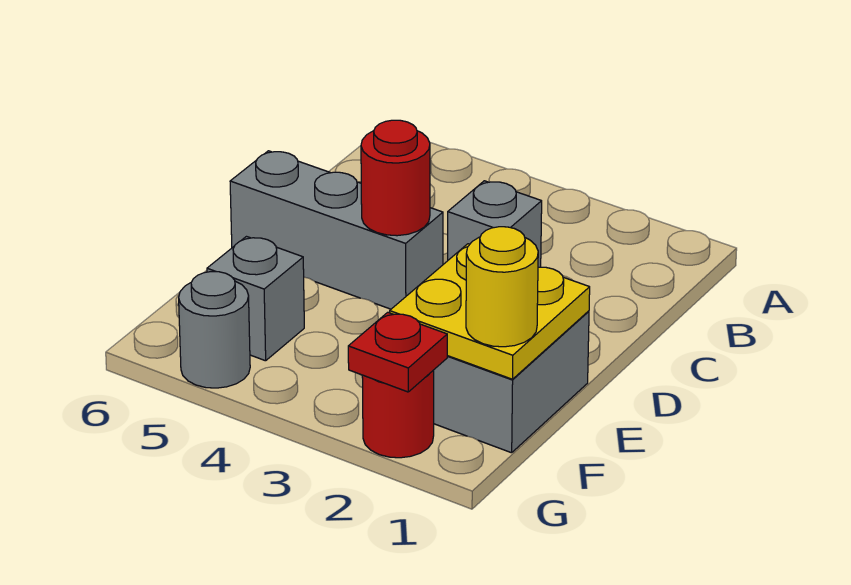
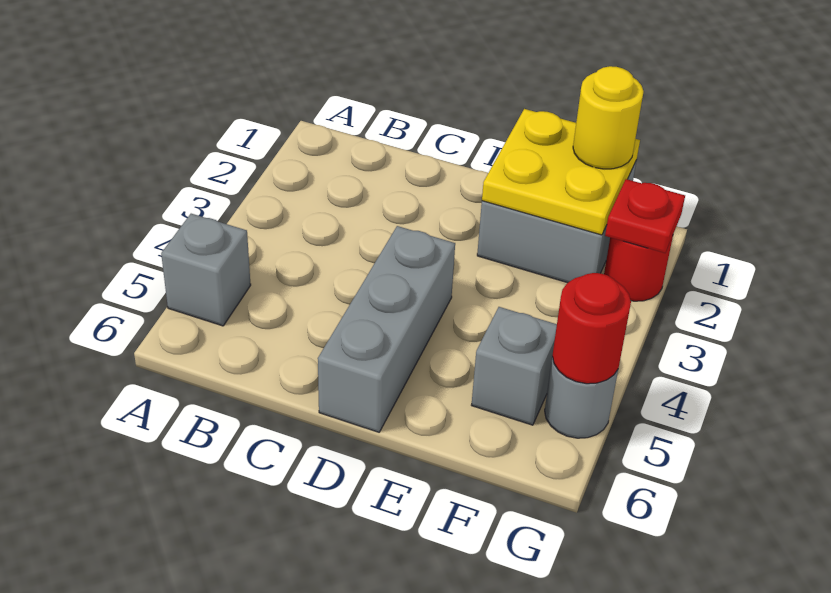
grey 1x1 brick [448,181,542,267] -> grey 1x1 brick moved to [161,214,251,326]
red 1x1 round brick [361,120,430,236] -> red 1x1 round brick moved to [552,273,631,384]

